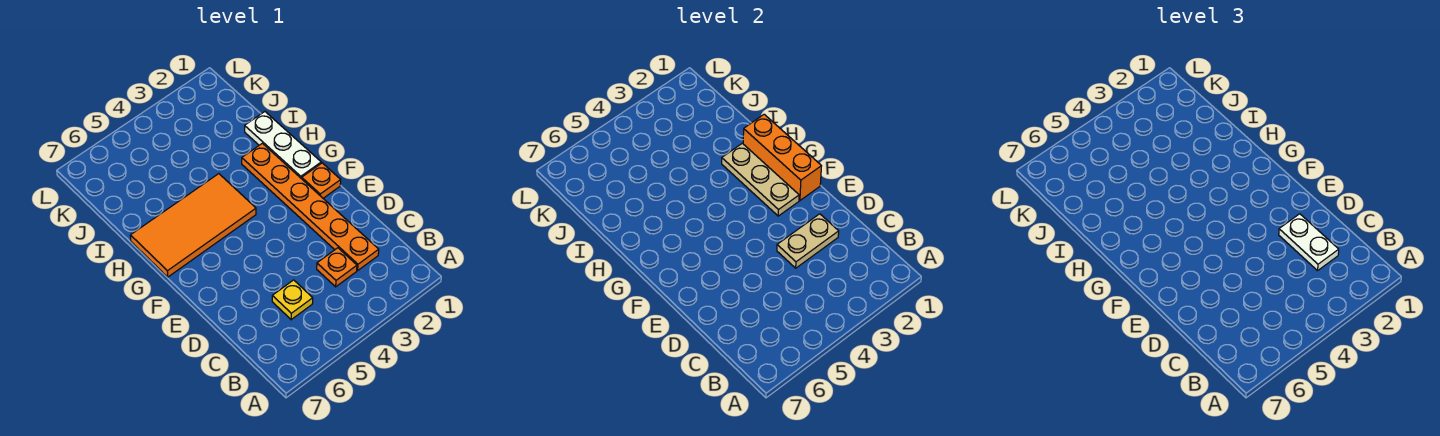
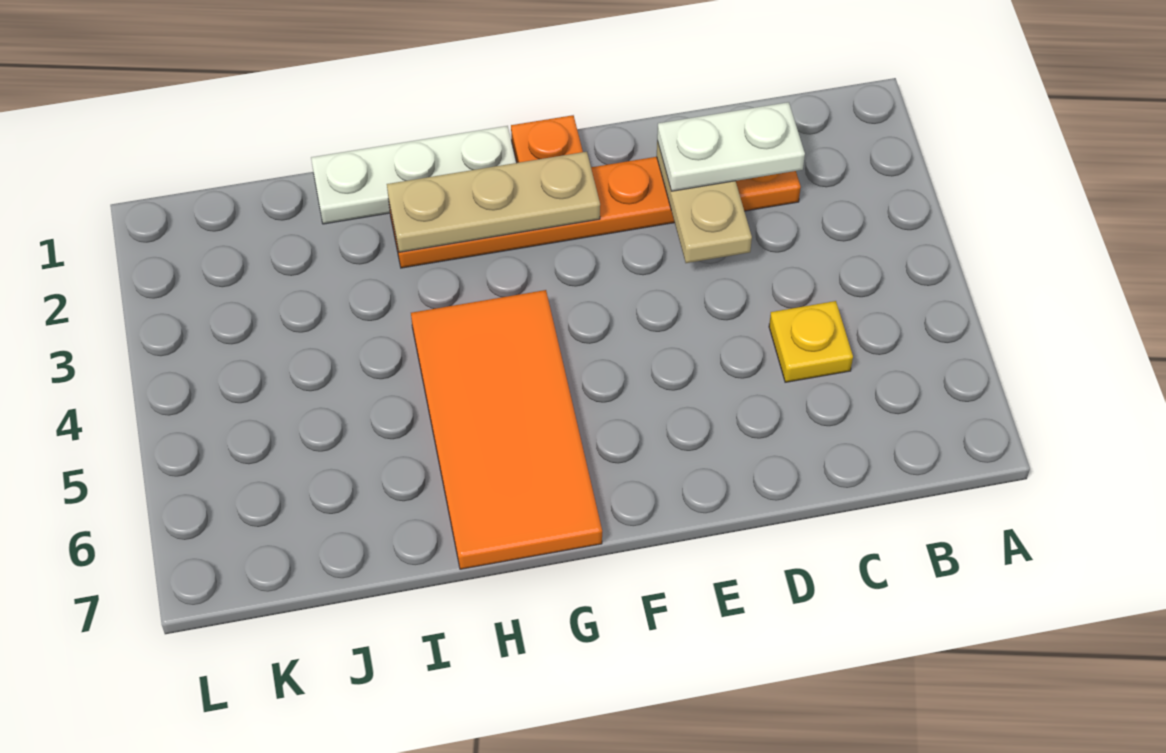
orange 1x1 plate [317,248,357,287] -> none
orange 1x3 brick [743,114,821,200] -> none

